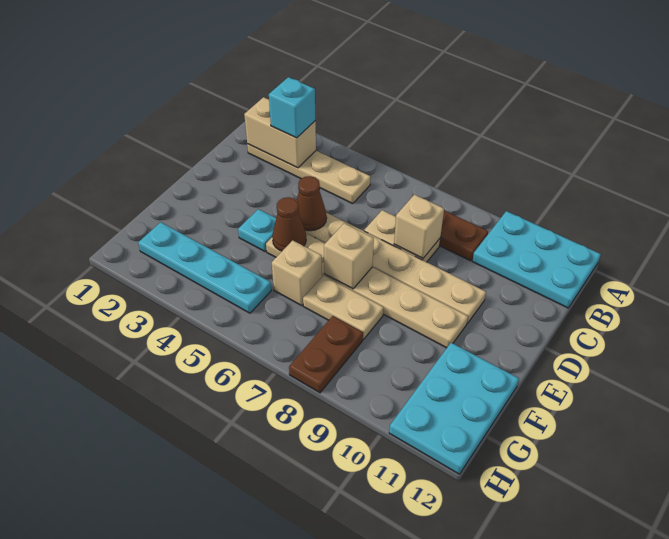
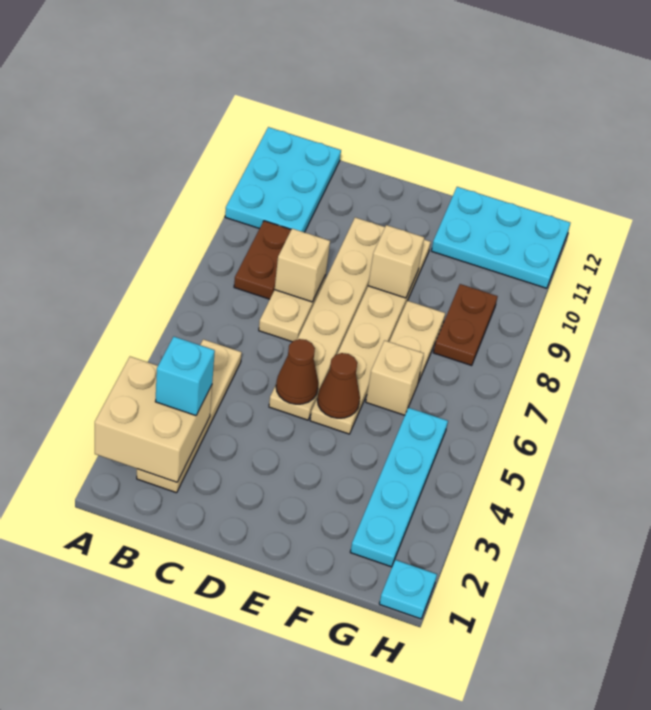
tan 1x2 brick [244,97,316,168] -> tan 2x2 brick [95,357,212,482]
cyan 1x1 plate [238,209,276,251] -> cyan 1x1 plate moved to [379,560,437,619]
tan 1x1 brick [324,223,374,289] -> tan 1x1 brick moved to [368,225,424,298]
brown 1x2 plate [289,316,363,393] -> brown 1x2 plate turned to [433,284,498,366]

